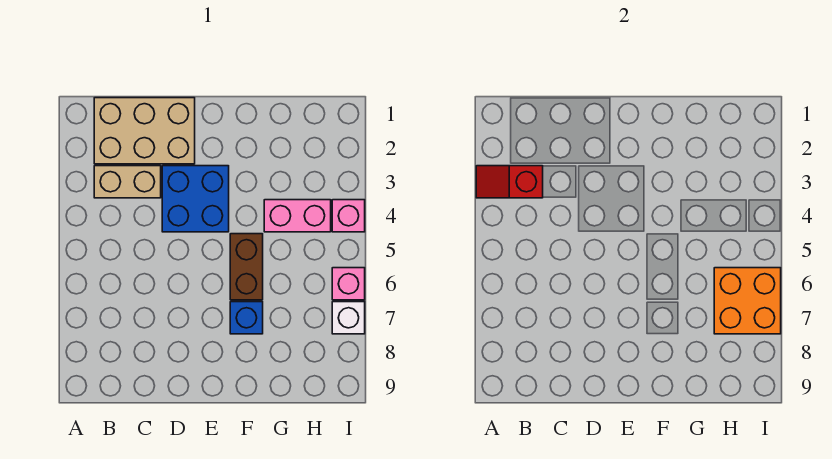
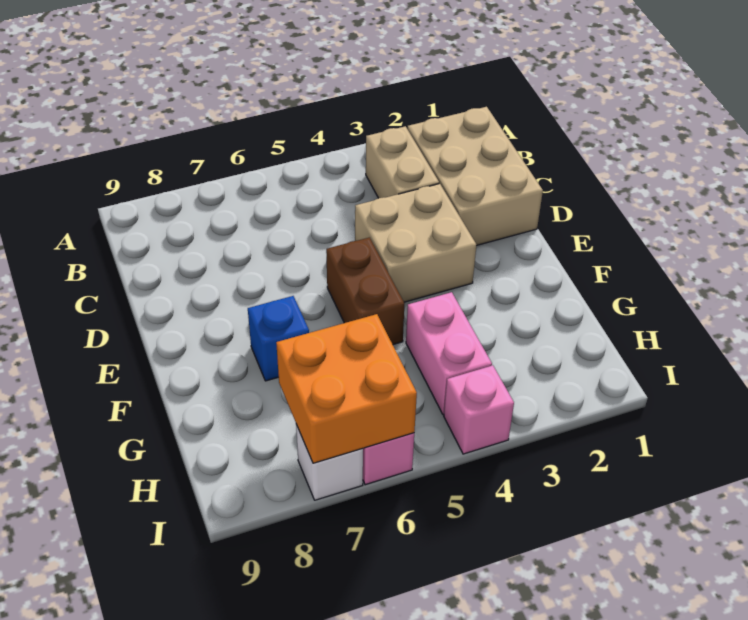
red 1x2 slope [476,166,543,198] -> none
blue 2x2 brick [162,166,229,232] -> tan 2x2 brick [355,184,476,302]
brown 1x2 brick [230,234,263,300] -> brown 1x2 brick turned to [326,237,405,345]

